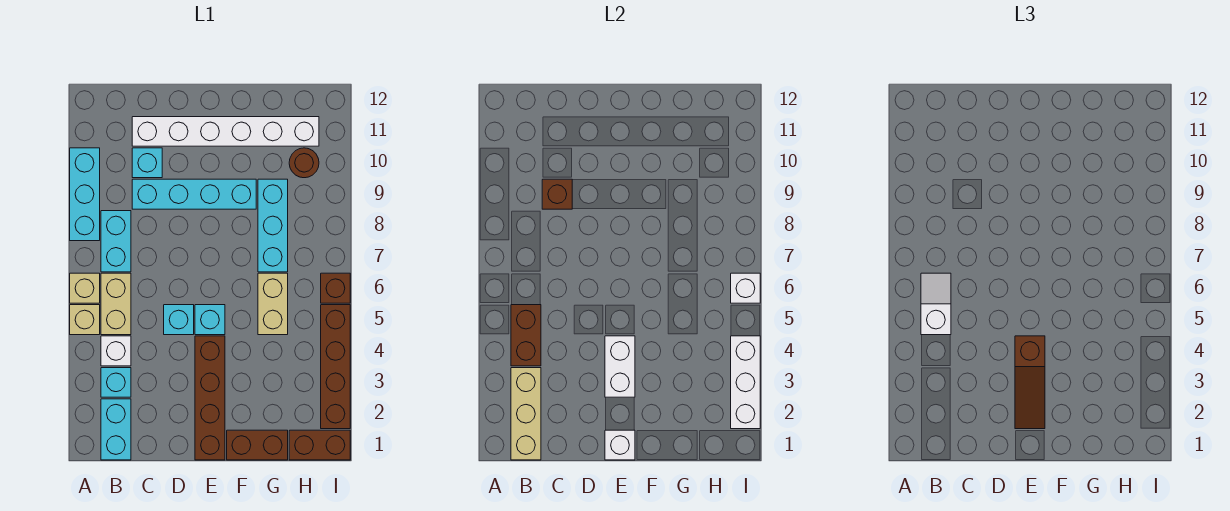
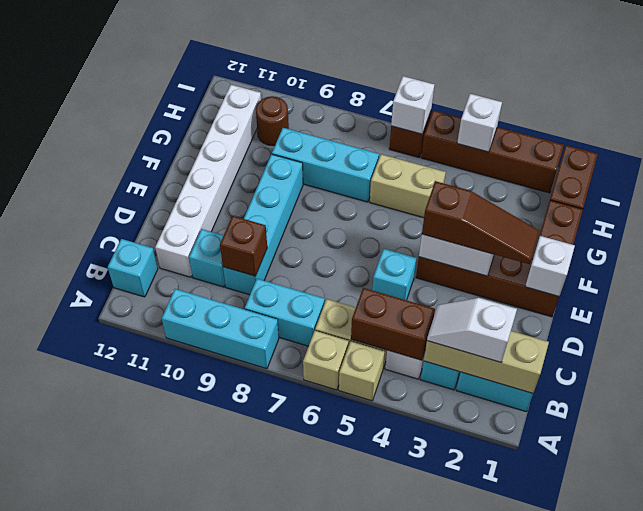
white 1x2 slope [921,273,951,335] -> white 1x2 slope moved to [427,298,517,362]
cyan 1x1 brick [195,305,225,335] -> cyan 1x1 brick moved to [108,239,158,297]
white 1x3 brick [731,336,760,429] -> white 1x1 brick [457,94,502,152]

